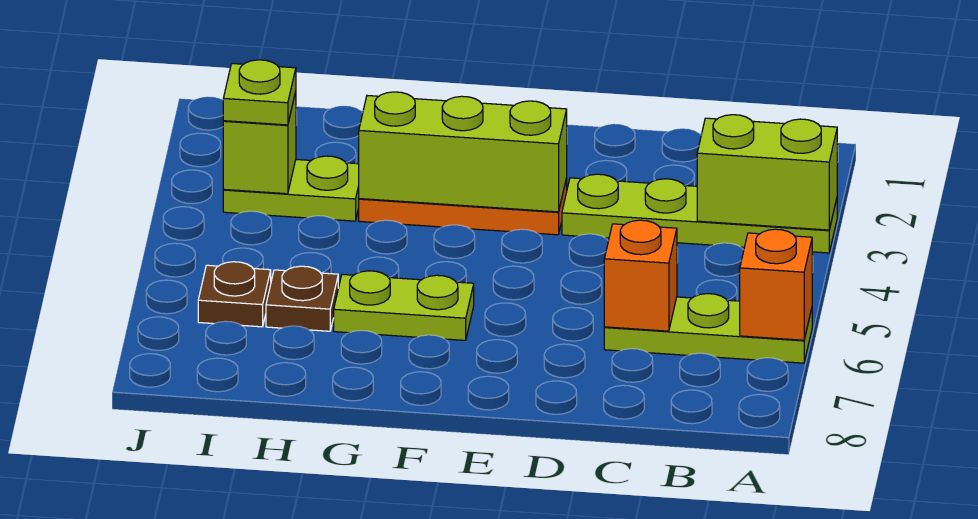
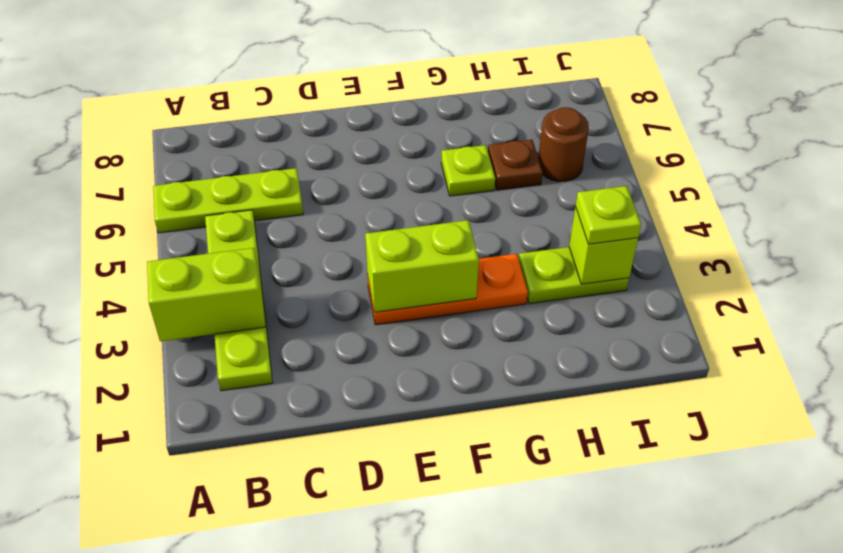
lime 1x4 plate [562,174,837,253] -> lime 1x4 plate turned to [205,210,273,391]
orange 1x1 brick [740,229,812,340] -> none
orange 1x1 brick [604,220,677,331] -> none
lime 1x3 brick [359,92,567,212] -> lime 1x2 brick [365,220,479,312]
lime 1x2 plate [334,271,474,340] -> lime 1x1 plate [441,145,495,196]
brown 1x1 plate [198,262,271,327] -> brown 1x1 round brick [538,107,589,182]

